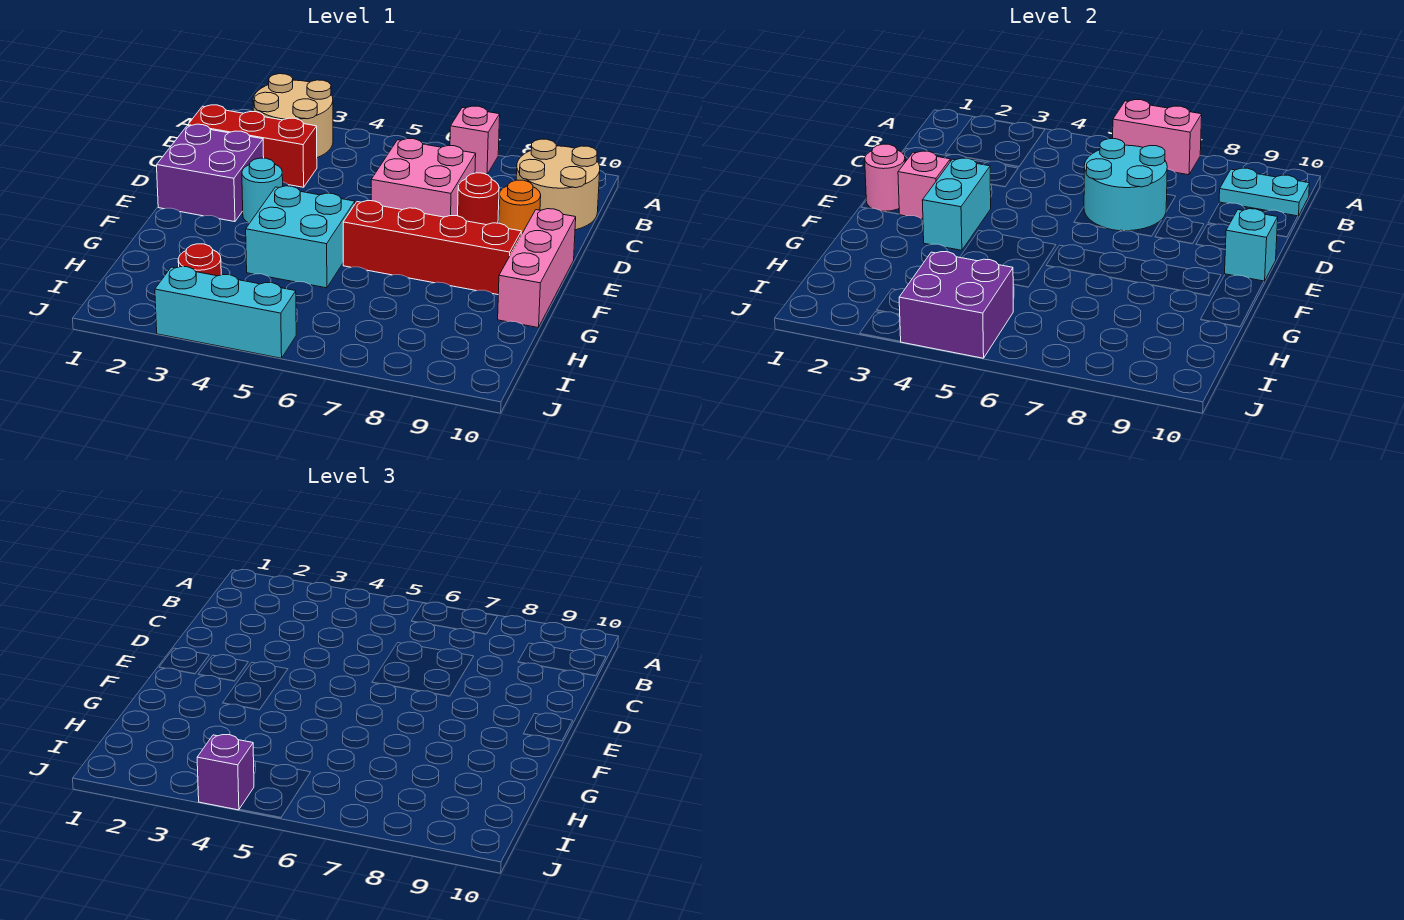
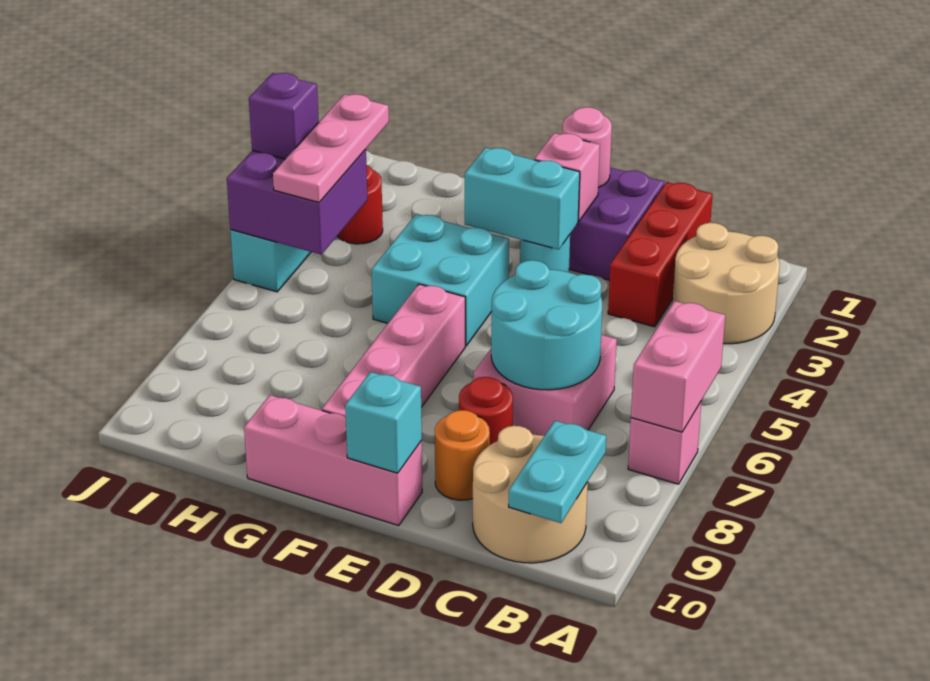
red 1x4 brick [343,201,521,295] -> pink 1x4 brick [322,284,465,417]
none -> pink 1x3 plate [273,94,389,202]

